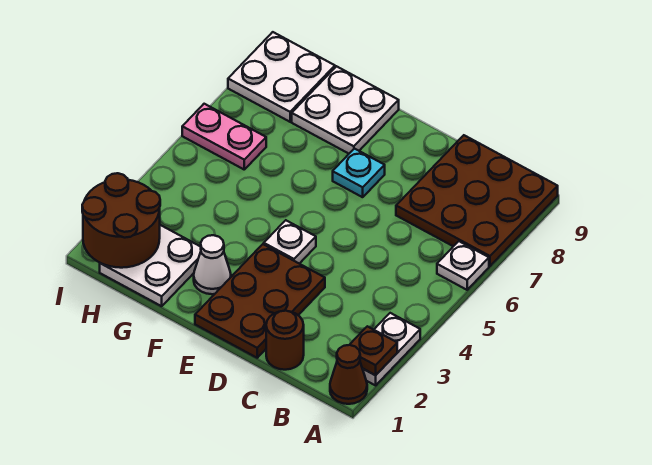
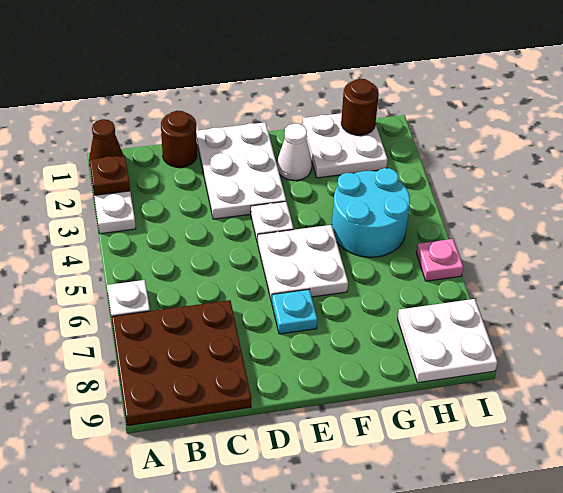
brown 2x3 plate [195,244,325,358] -> white 2x3 plate [196,122,286,219]
white 2x2 plate [292,66,399,154] -> white 2x2 plate moved to [257,225,348,302]
none -> cyan 2x2 round brick [332,168,410,257]
brown 2x2 round brick [82,173,160,268] -> brown 1x1 round brick [341,79,379,135]
pink 1x2 plate [182,104,266,169] -> pink 1x1 plate [416,239,463,281]

